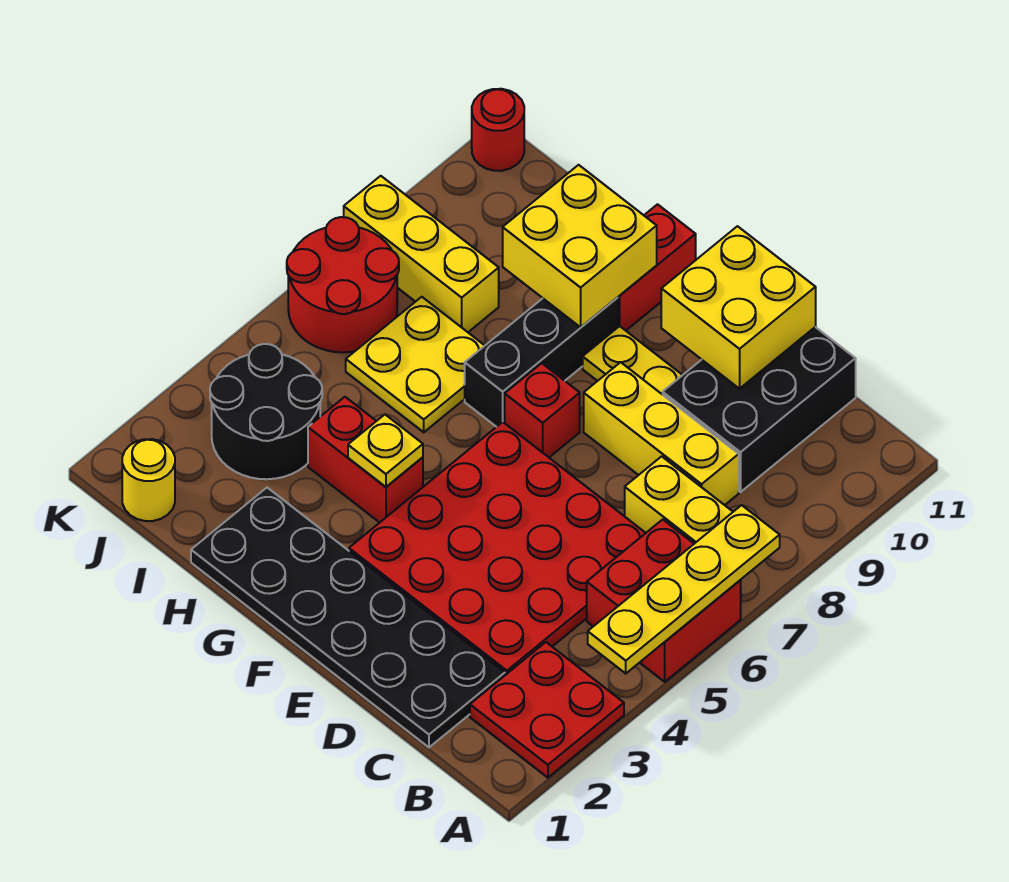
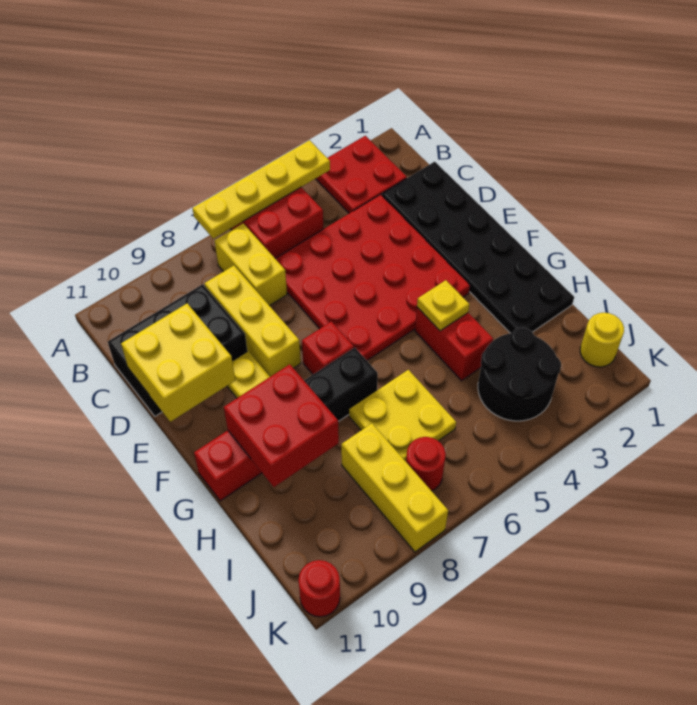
yellow 2x2 brick [503,165,657,327] -> red 2x2 brick [224,364,339,487]
red 2x2 round brick [287,217,399,352] -> red 1x1 round brick [406,437,446,491]

